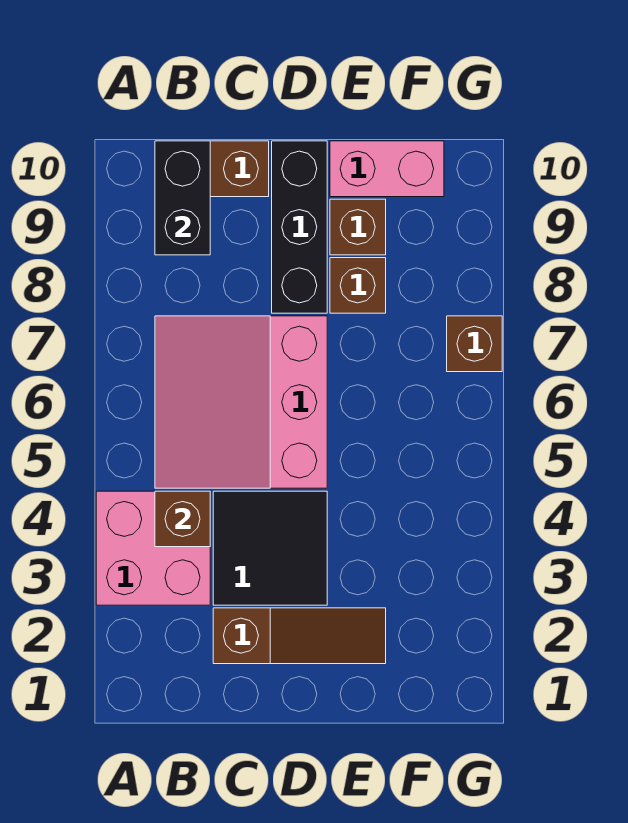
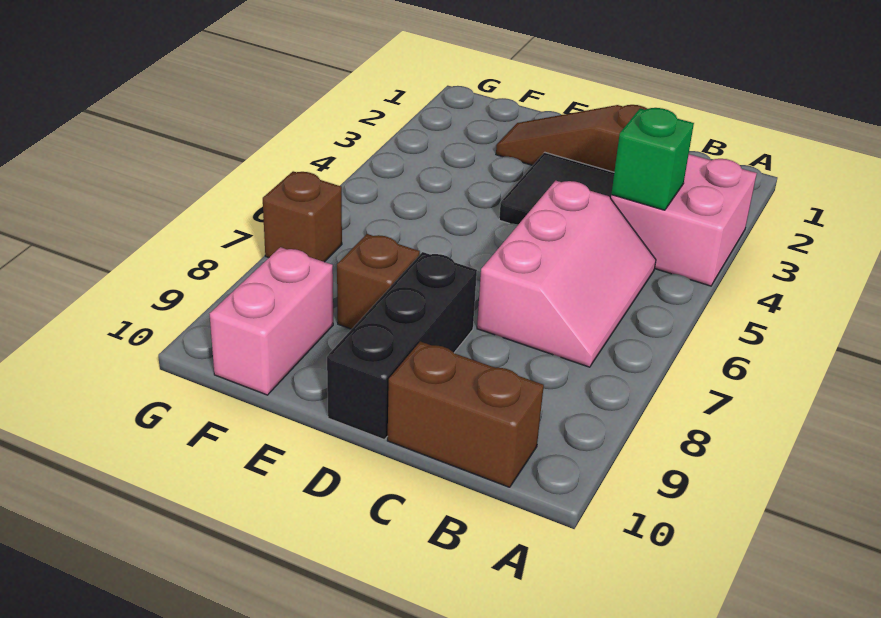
brown 1x1 brick [155,491,210,547] -> green 1x1 brick [611,108,694,210]
pink 3x3 slope [155,316,327,488] -> pink 2x3 slope [477,181,656,367]
black 1x2 brick [155,141,210,255] -> none
brown 1x1 brick [330,199,386,255] -> none
pink 1x2 brick [330,141,444,197] -> pink 1x2 brick turned to [210,247,333,395]

